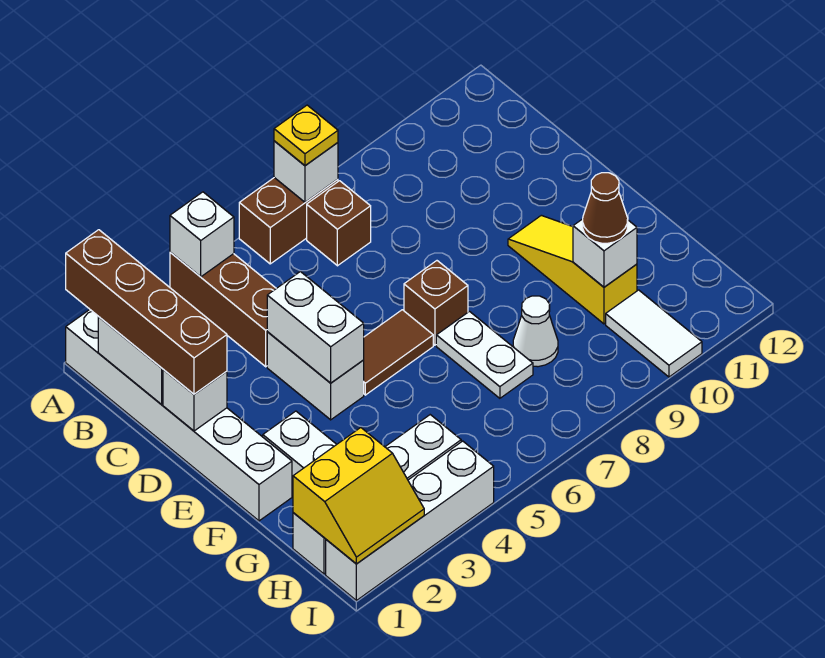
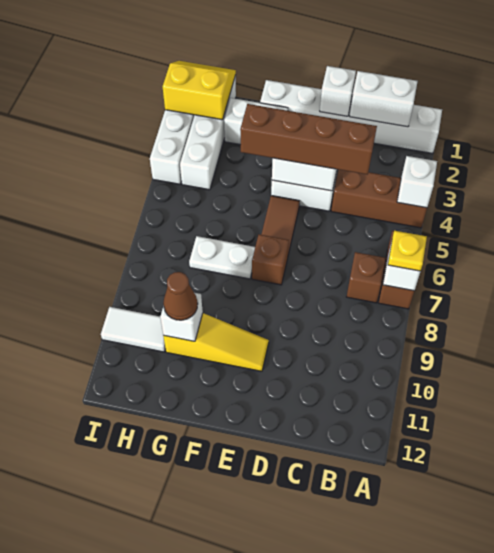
brown 1x4 brick [66,230,227,394] -> brown 1x4 brick moved to [240,104,377,175]
white 1x1 cone [513,296,558,367] -> none
yellow 2x2 slope [293,428,424,564] -> yellow 2x2 slope turned to [163,61,236,120]

